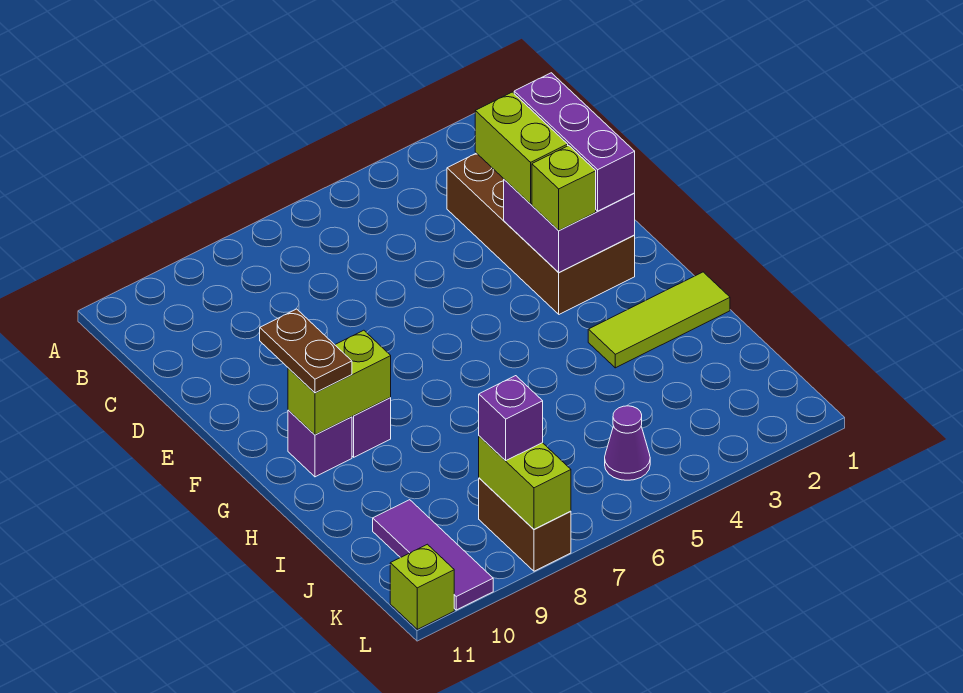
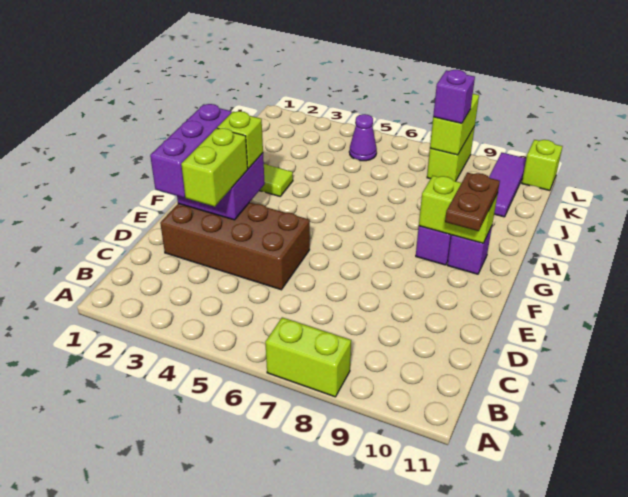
none -> lime 1x2 brick [265,317,351,397]
brown 2x4 brick [447,153,635,314] -> brown 2x4 brick turned to [160,202,310,290]
brown 1x2 brick [479,478,571,571] -> lime 1x2 brick [427,127,475,181]

